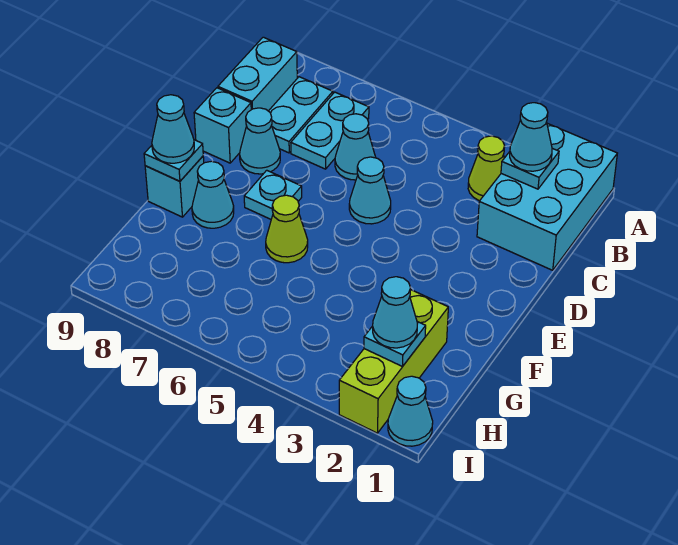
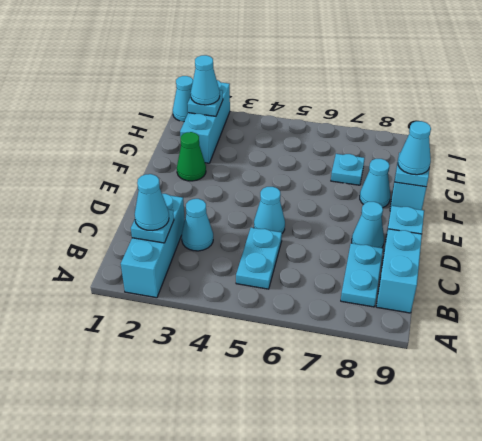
cyan 2x3 brick [477,123,617,270] -> cyan 1x3 brick [121,194,185,298]
lime 1x1 cone [468,136,505,201] -> none
cyan 1x2 plate [291,92,369,169] -> cyan 1x2 plate moved to [236,228,282,289]
cyan 1x1 cone [335,114,376,180] -> cyan 1x1 cone moved to [182,199,213,251]
cyan 1x1 plate [244,170,302,219] -> cyan 1x1 plate moved to [331,154,365,185]
none -> green 1x1 cone [177,132,206,181]
lime 1x1 cone [266,195,308,263] -> none
lime 1x3 brick [339,289,448,433] -> cyan 1x3 brick [180,80,230,163]

